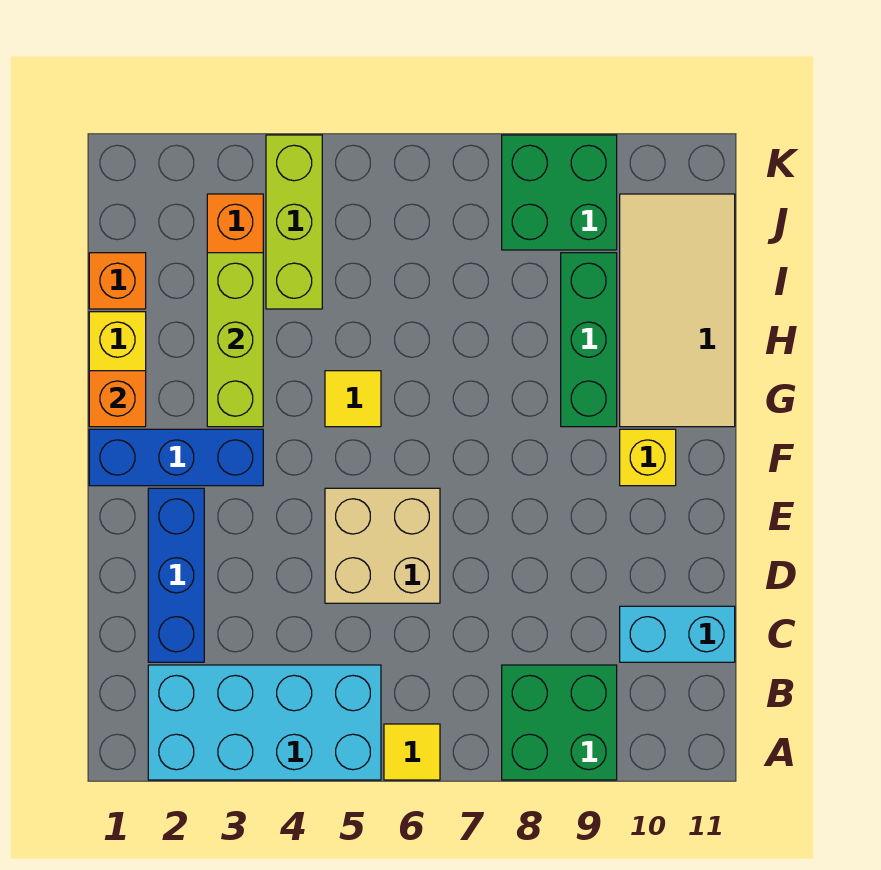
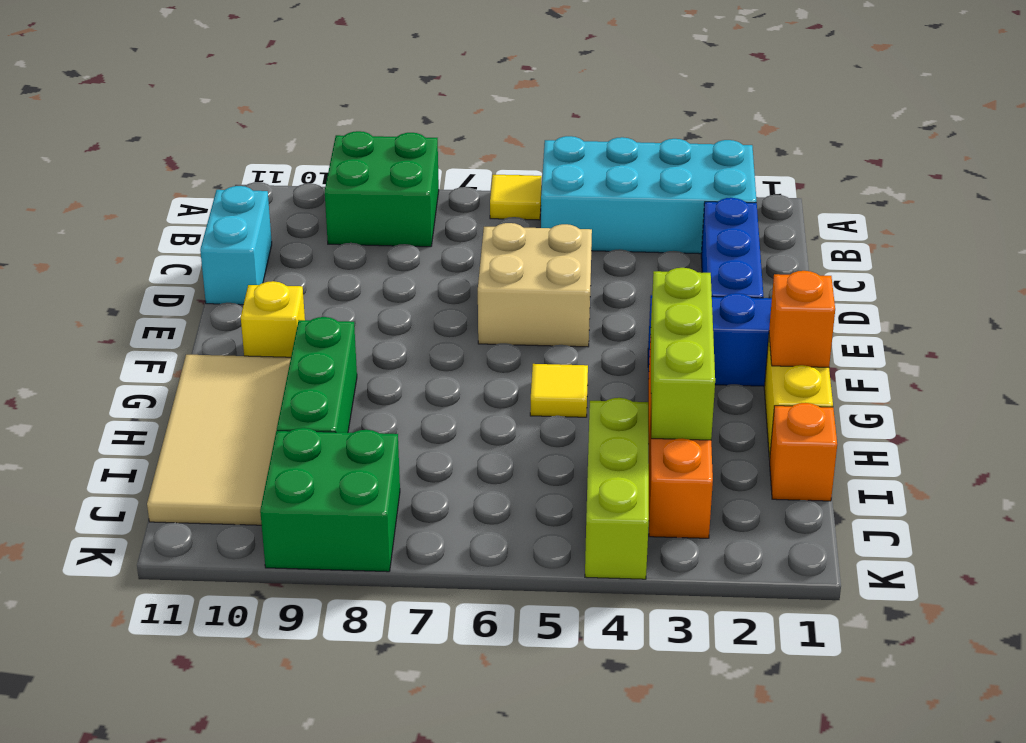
cyan 1x2 brick [620,606,735,662] -> cyan 1x2 brick turned to [200,186,272,305]

